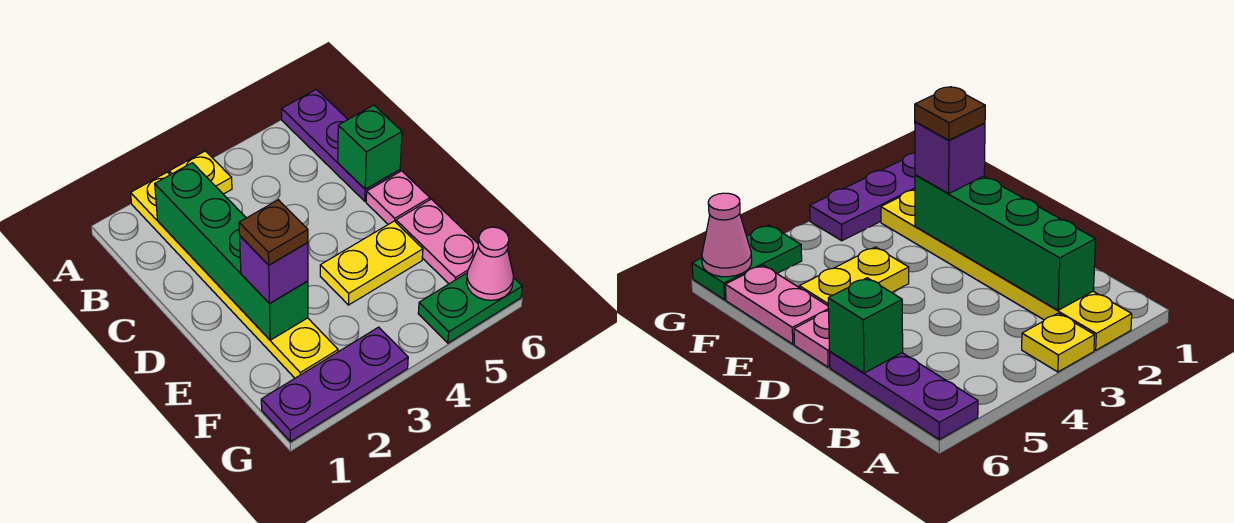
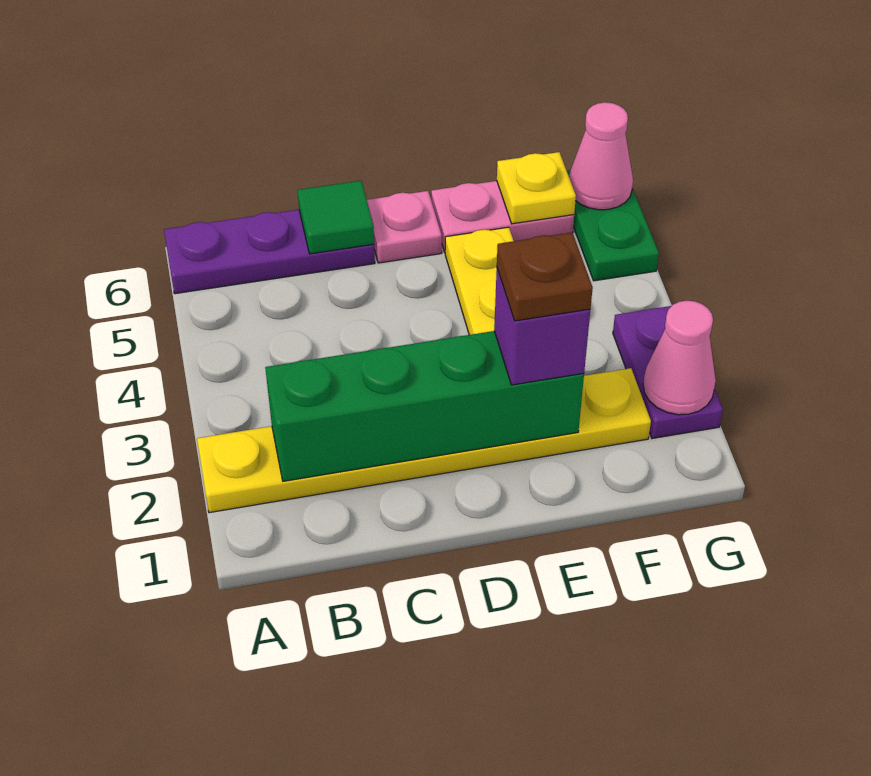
yellow 1x1 plate [169,151,232,194] -> yellow 1x1 plate moved to [497,152,576,224]
green 1x1 brick [338,105,402,189] -> green 1x1 tile [298,181,374,254]
purple 1x3 plate [261,327,408,442] -> purple 1x2 plate [613,306,723,438]
none -> pink 1x1 cone [643,301,716,415]

